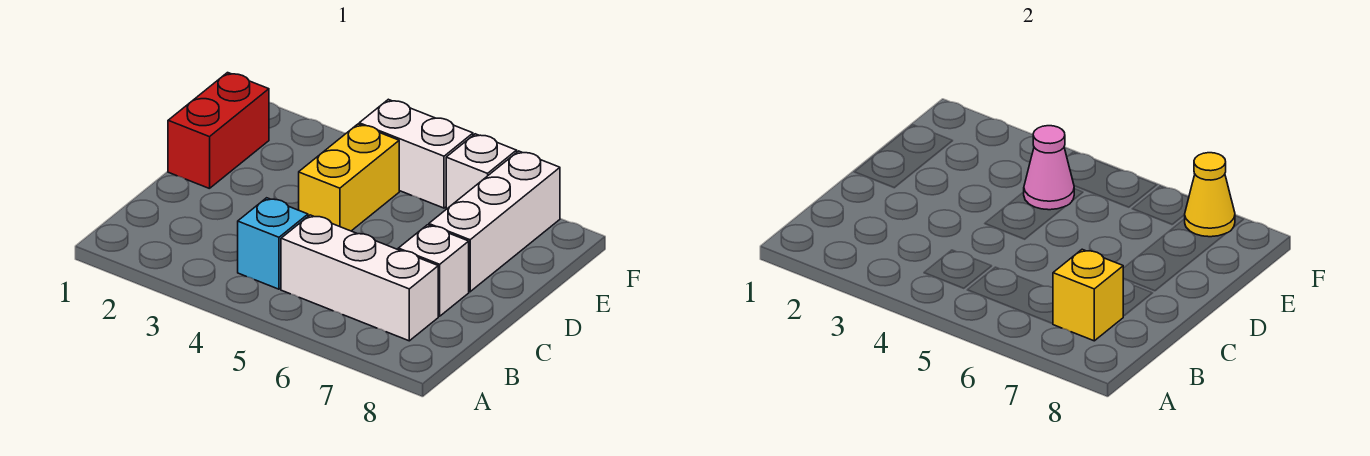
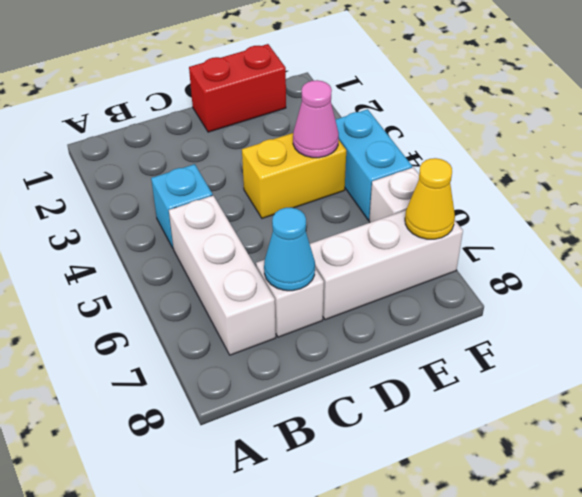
yellow 1x1 brick [1053,249,1123,341] -> none
none -> cyan 1x1 cone [264,208,315,291]
white 1x2 brick [359,99,473,208] -> cyan 1x2 brick [335,109,412,220]

